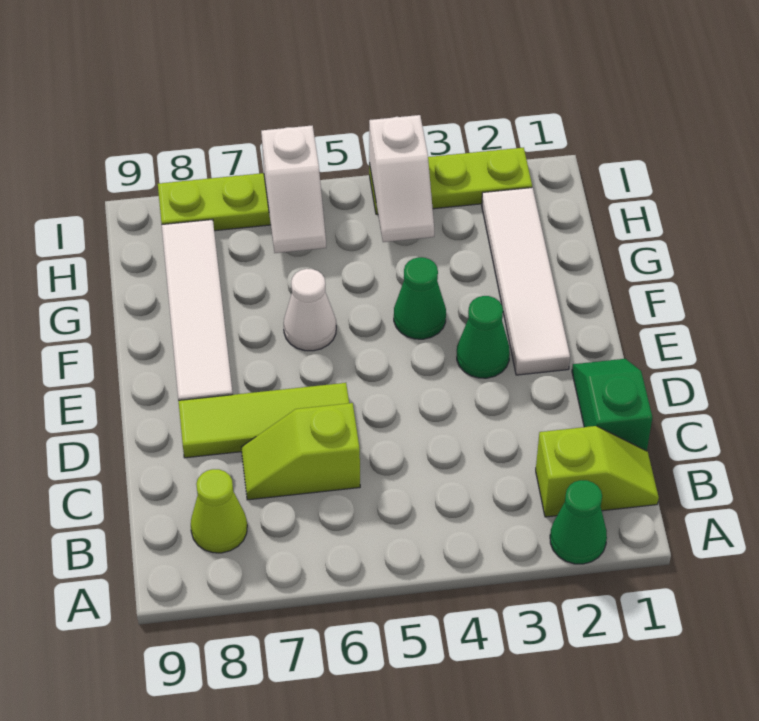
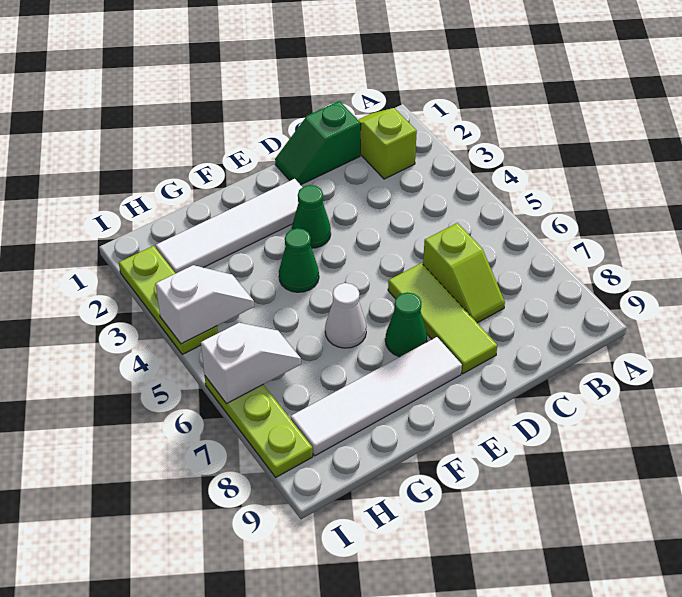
green 1x1 cone [550,480,607,564] -> green 1x1 cone moved to [385,292,427,357]
lime 1x1 cone [191,469,247,553] -> none

